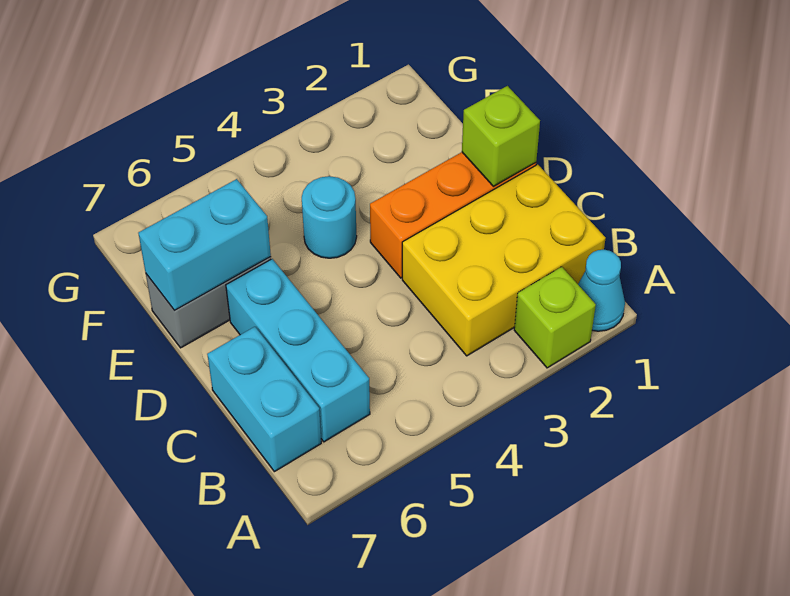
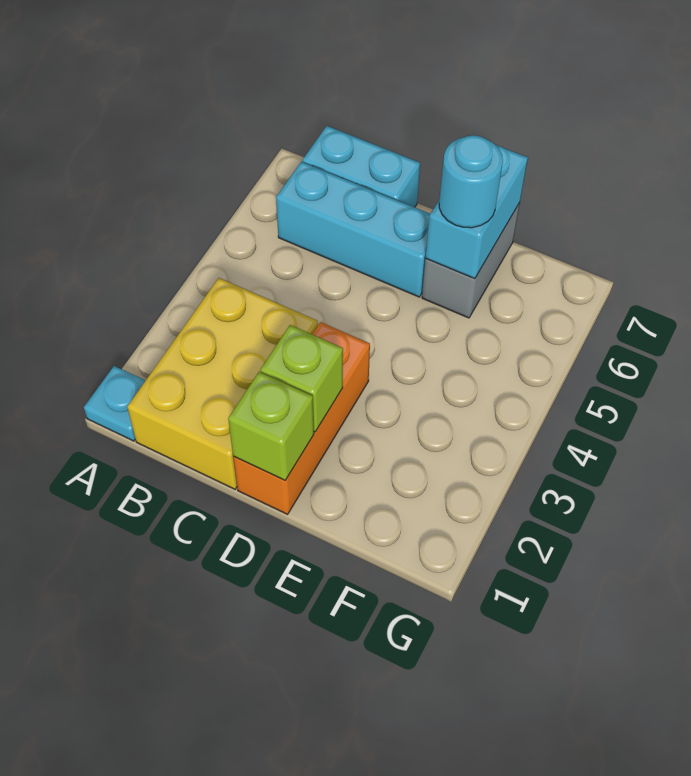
cyan 1x1 cone [578,250,625,331] -> cyan 1x1 plate [84,366,146,441]
lime 1x1 brick [514,267,596,368] -> lime 1x1 brick moved to [261,325,343,432]
cyan 1x1 round brick [302,176,357,258] -> cyan 1x1 round brick moved to [439,135,503,228]

